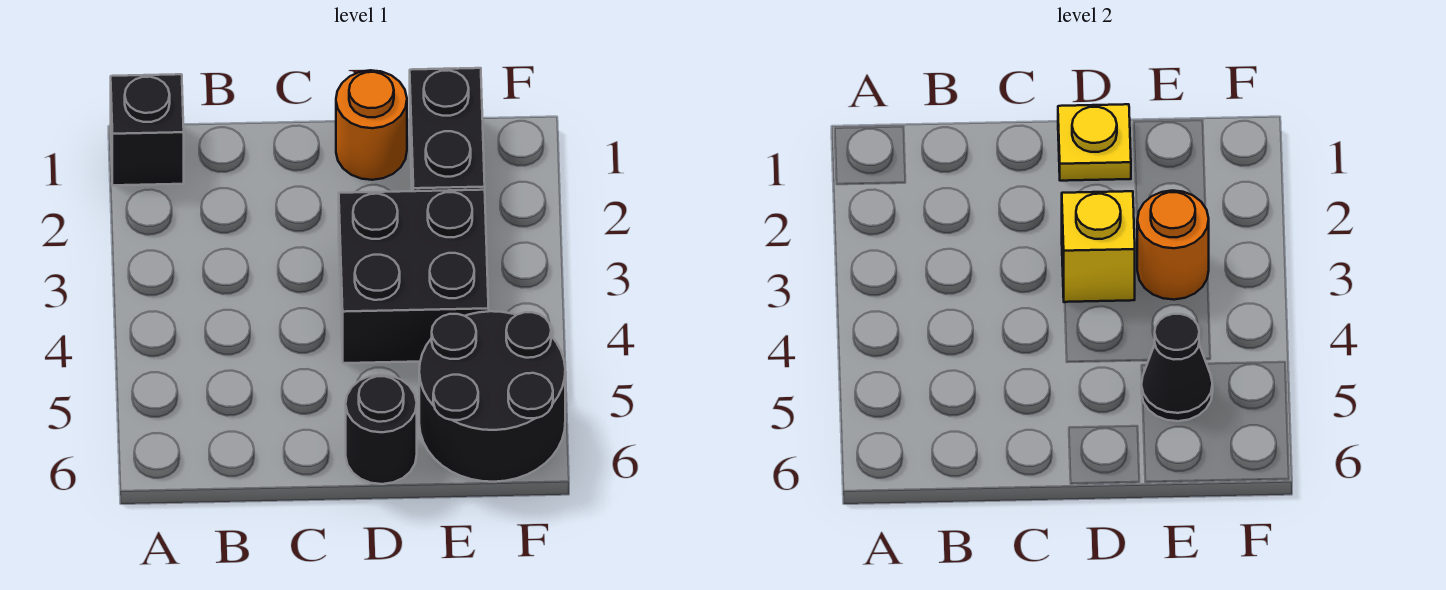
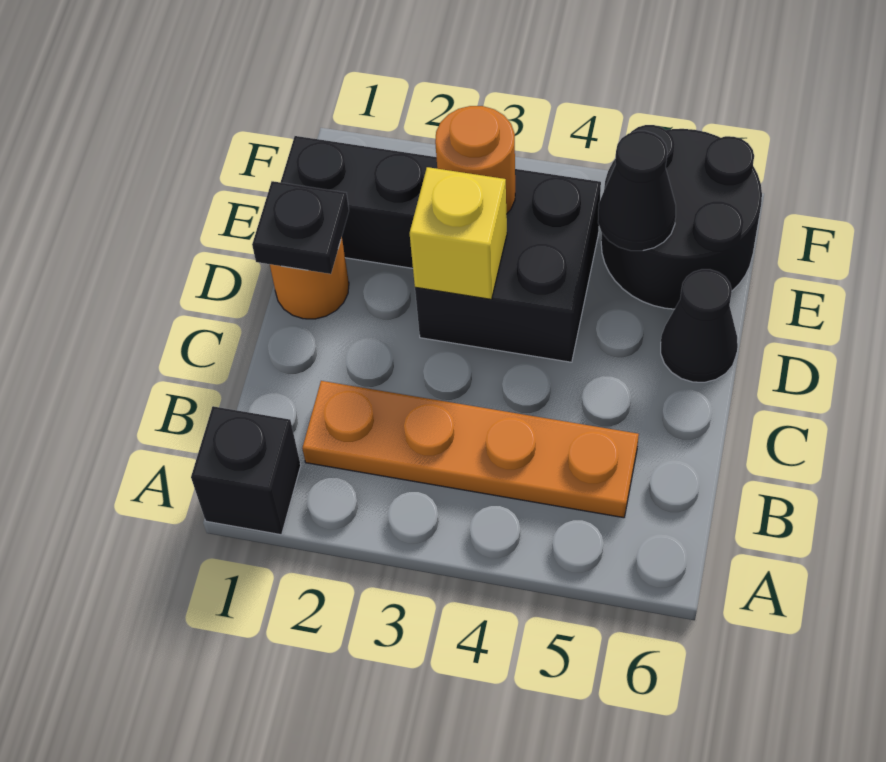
none -> orange 1x4 plate [302,381,639,518]
yellow 1x1 plate [1058,104,1131,181] -> black 1x1 plate [252,181,349,274]
black 1x1 round brick [346,375,417,484] -> black 1x1 cone [661,269,738,382]

